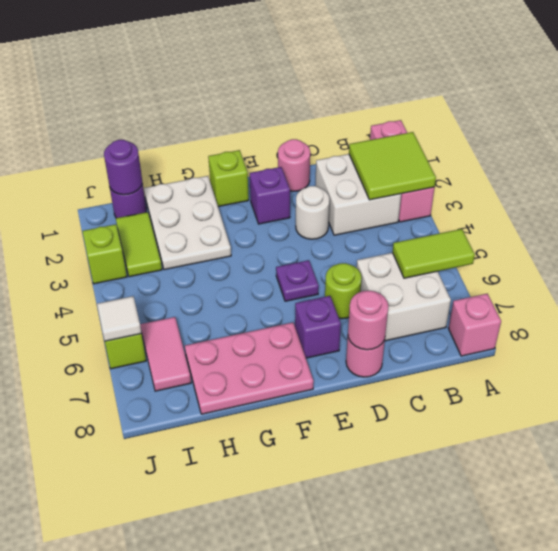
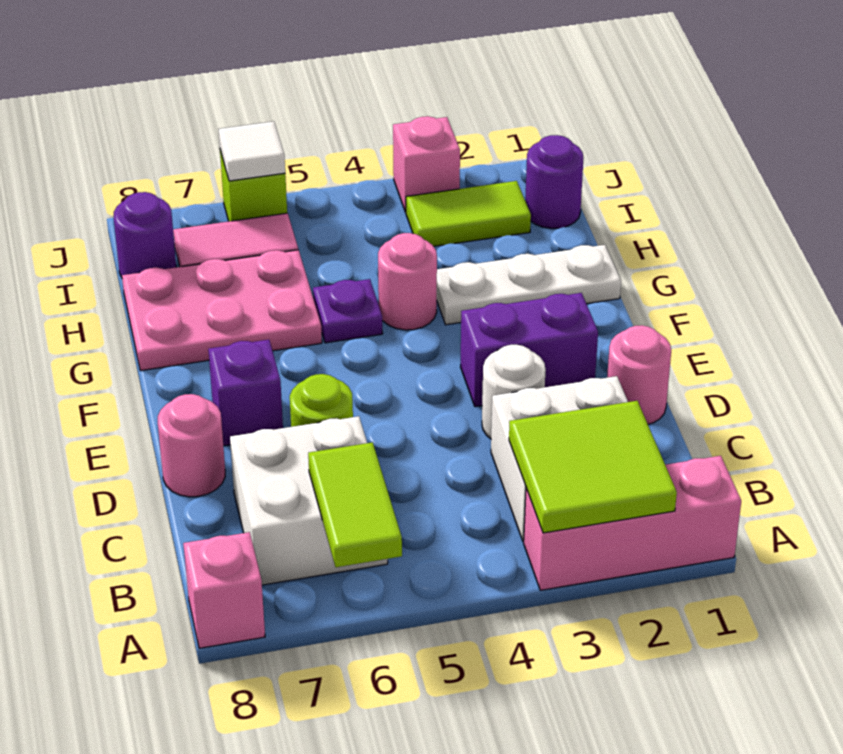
pink 1x1 round brick [348,291,388,350] -> pink 1x1 round brick moved to [378,233,437,330]
purple 1x1 brick [250,167,290,224] -> purple 1x2 brick [460,293,598,407]
purple 1x1 plate [276,260,319,301] -> purple 1x1 plate moved to [313,279,383,343]
lime 1x1 brick [208,150,249,207] -> none
pink 2x3 plate [185,322,314,414] -> pink 2x3 plate turned to [122,250,322,371]
white 2x3 plate [144,176,231,270] -> white 1x3 plate [437,245,621,325]
purple 1x1 round brick [104,140,142,195] -> purple 1x1 round brick moved to [114,192,176,277]
lime 1x1 brick [82,224,127,284] -> pink 1x1 brick [393,116,460,212]

